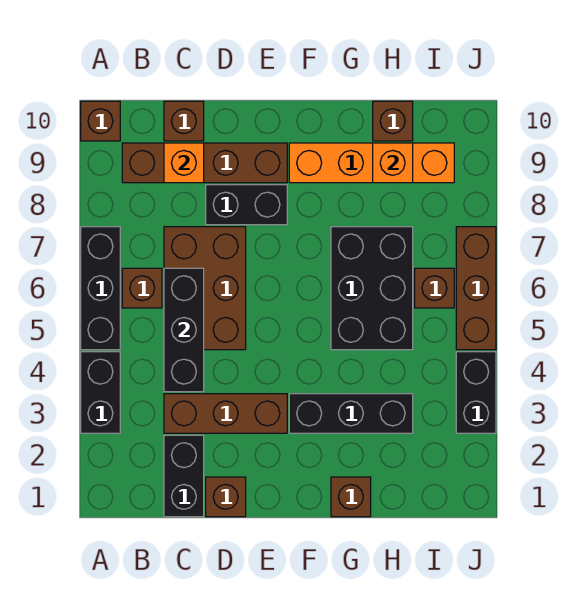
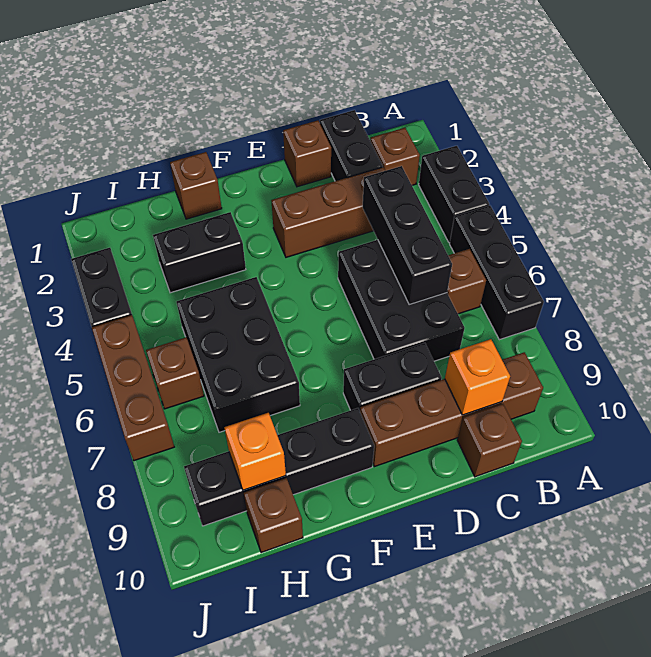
brown 1x1 brick [81,101,120,141] -> brown 1x1 brick moved to [370,128,420,185]
brown 2x3 brick [164,227,246,350] -> black 2x3 brick [338,240,465,361]
black 1x3 brick [289,394,413,433] -> black 1x2 brick [153,212,246,293]
orange 1x4 brick [289,143,454,183] -> black 1x4 brick [184,408,374,526]

